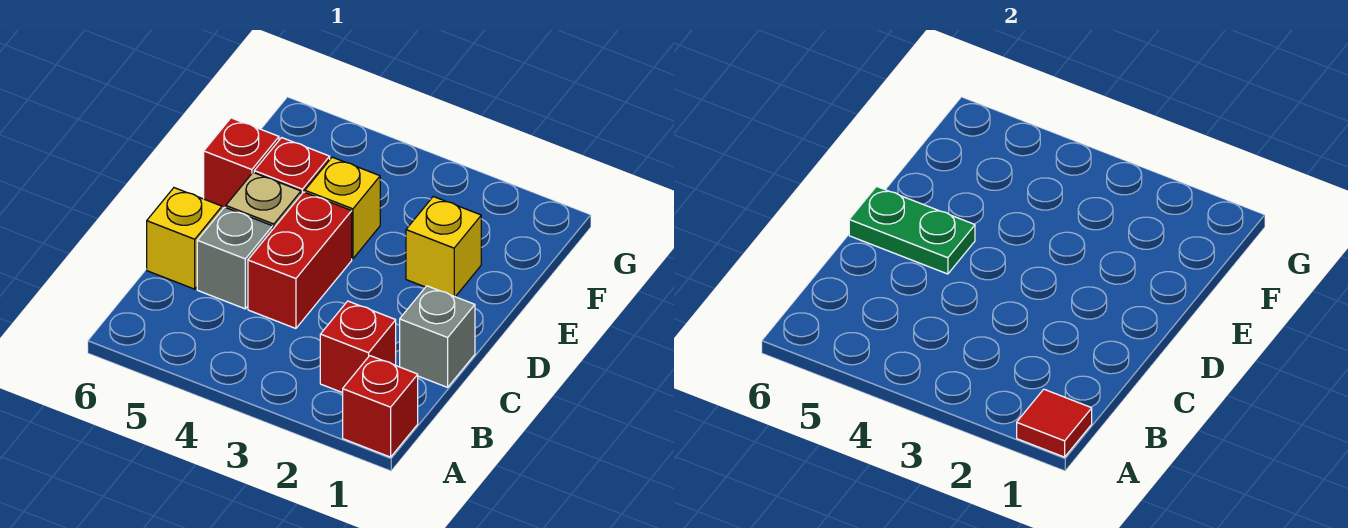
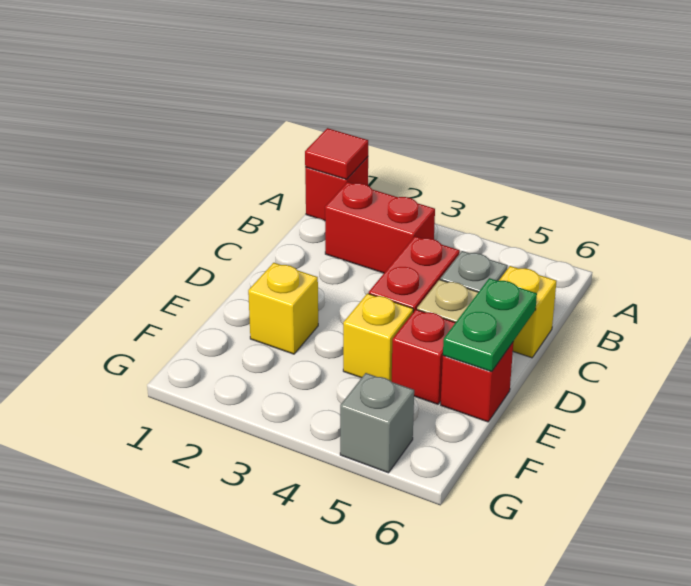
red 1x1 brick [320,301,396,393] -> red 1x2 brick [325,182,435,273]
grey 1x1 brick [400,286,475,387] -> grey 1x1 brick moved to [340,373,414,473]
green 1x2 plate [849,186,975,274] -> green 1x2 plate turned to [443,278,537,372]

